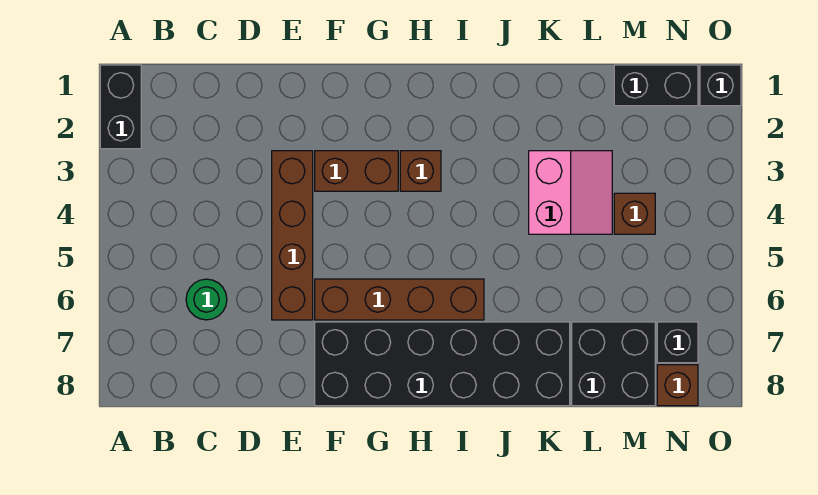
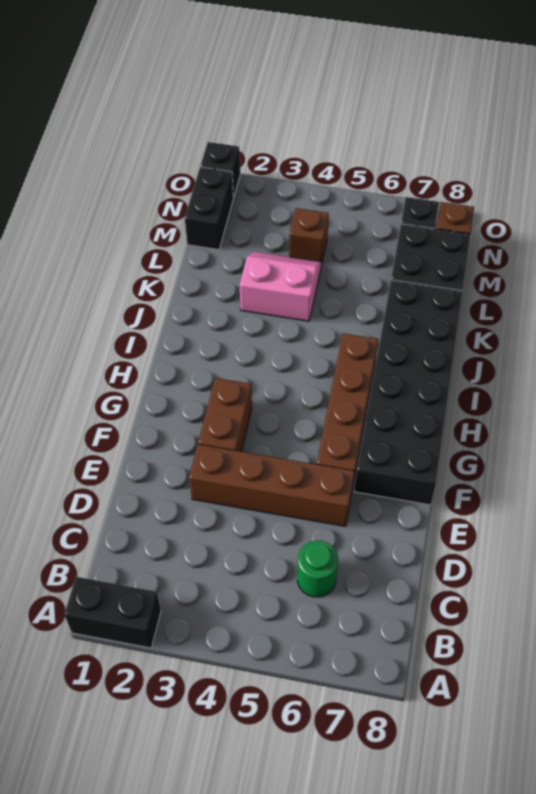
brown 1x1 brick [400,151,441,191] -> none

